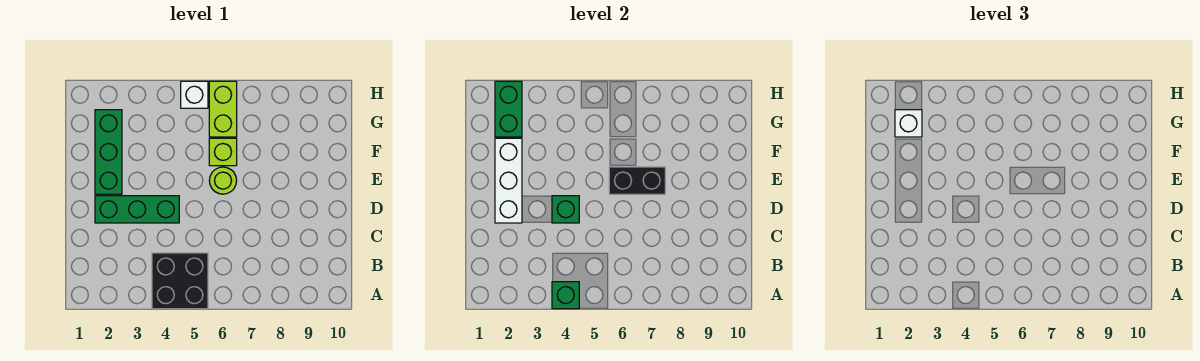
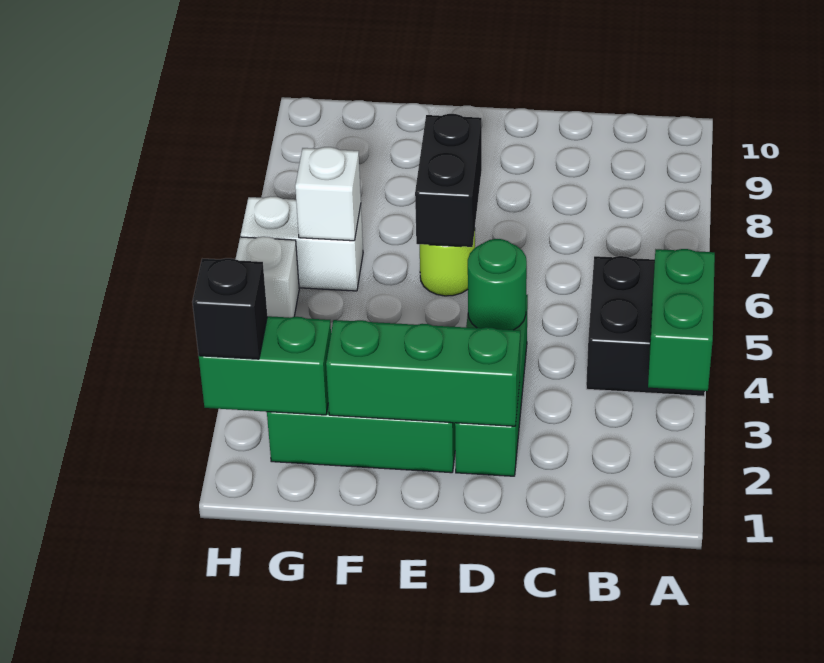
green 1x1 brick [552,282,579,309] -> green 1x2 brick [648,249,715,391]
white 1x3 brick [495,138,522,223] -> green 1x3 brick [326,320,520,426]
green 1x1 brick [552,196,579,223] -> green 1x1 round brick [468,239,527,330]
lime 1x1 brick [209,138,237,166] -> none
white 1x1 brick [895,110,922,137] -> white 1x1 brick moved to [295,147,361,241]
lime 1x2 brick [209,81,237,137] -> white 1x2 brick [241,196,363,291]
none -> black 1x1 brick [192,258,267,359]

